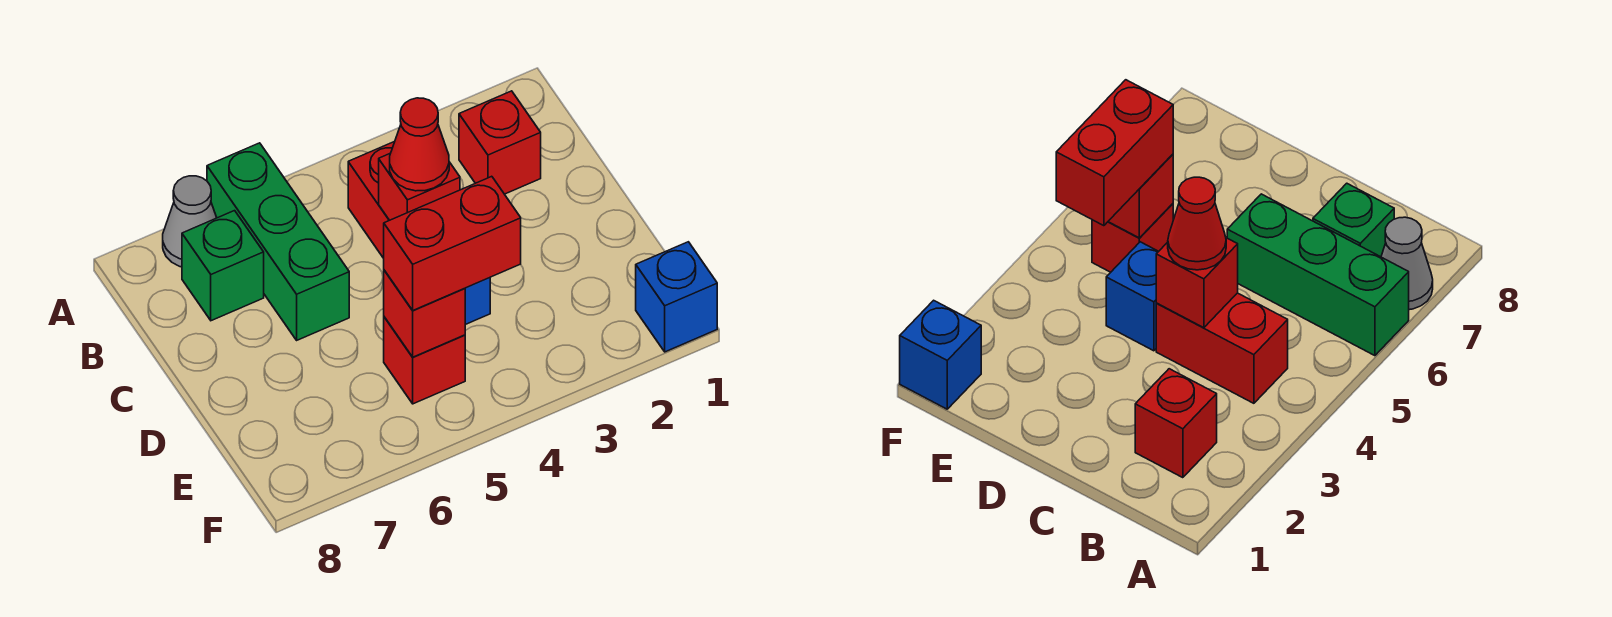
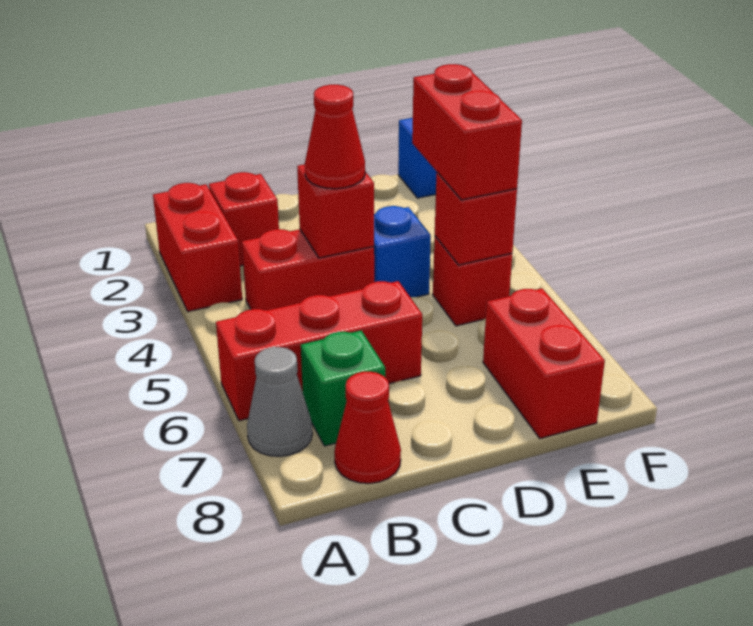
none -> red 1x2 brick [153,183,242,312]
green 1x3 brick [207,143,349,340] -> red 1x3 brick [216,281,422,421]
none -> red 1x1 cone [334,372,401,483]
none -> red 1x2 brick [483,288,605,438]

